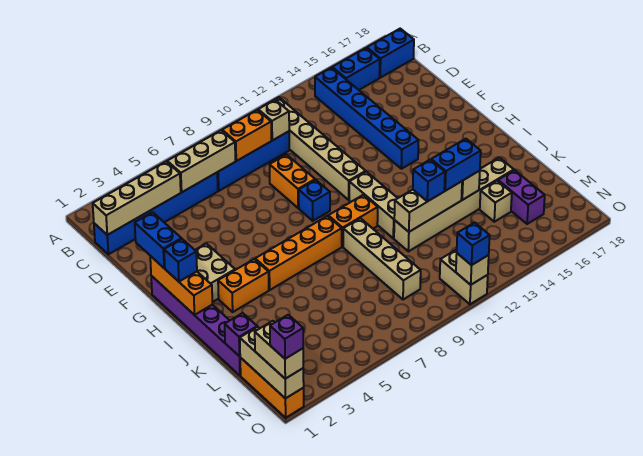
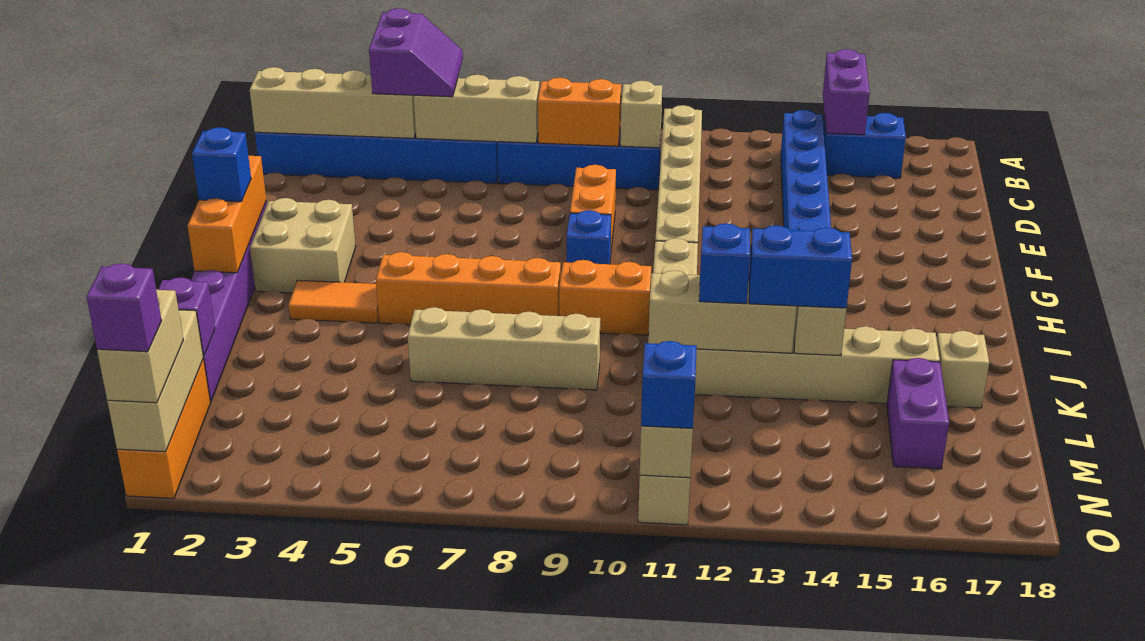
none -> purple 1x2 brick [823,49,870,135]
none -> purple 2x2 slope [369,8,463,97]
blue 1x2 brick [367,29,414,78] -> none
blue 1x2 brick [135,212,181,268] -> none
orange 1x2 brick [218,259,269,312] -> orange 1x2 tile [288,280,379,323]
tan 1x4 brick [343,218,421,300] -> tan 1x4 brick turned to [408,307,600,390]
tan 1x1 brick [480,181,512,222] -> tan 1x1 brick moved to [937,331,989,408]

